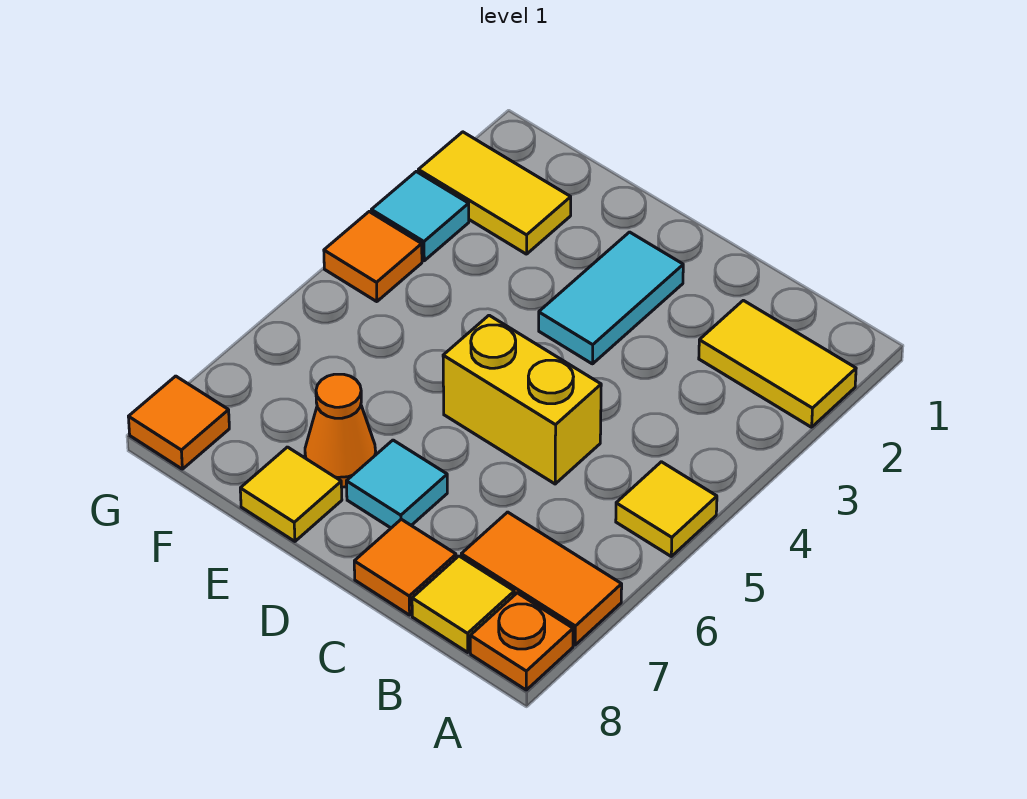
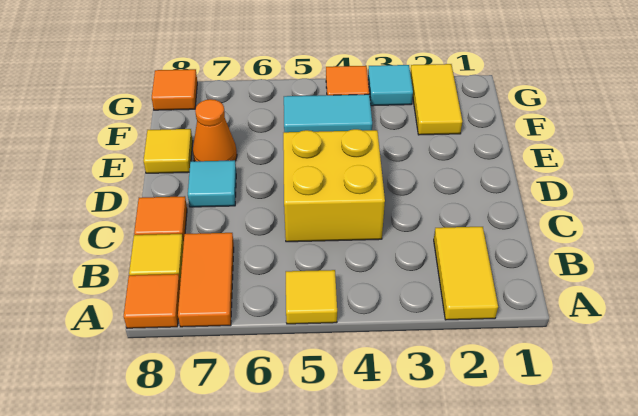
orange 1x1 plate [470,593,573,690] -> orange 1x1 tile [124,274,180,328]
yellow 1x2 brick [443,315,601,484] -> yellow 2x2 brick [283,129,385,242]
cyan 1x2 tile [539,232,683,364] -> cyan 1x2 tile moved to [284,94,372,132]

